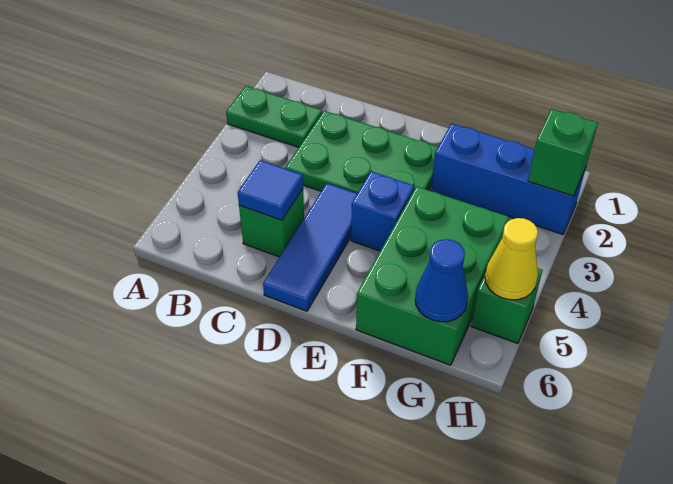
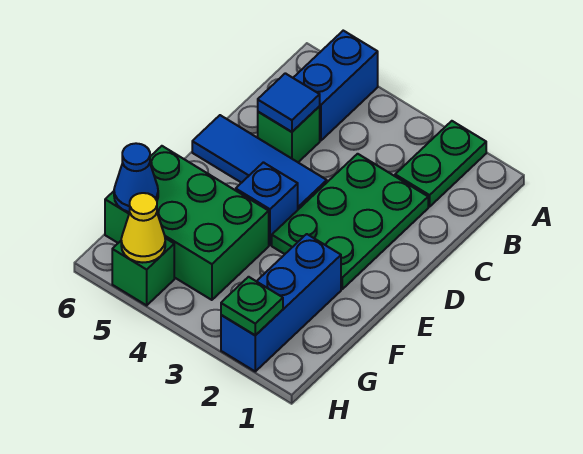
none -> blue 1x2 brick [293,31,378,141]
green 1x1 brick [528,109,598,196] -> green 1x1 plate [221,277,283,335]

